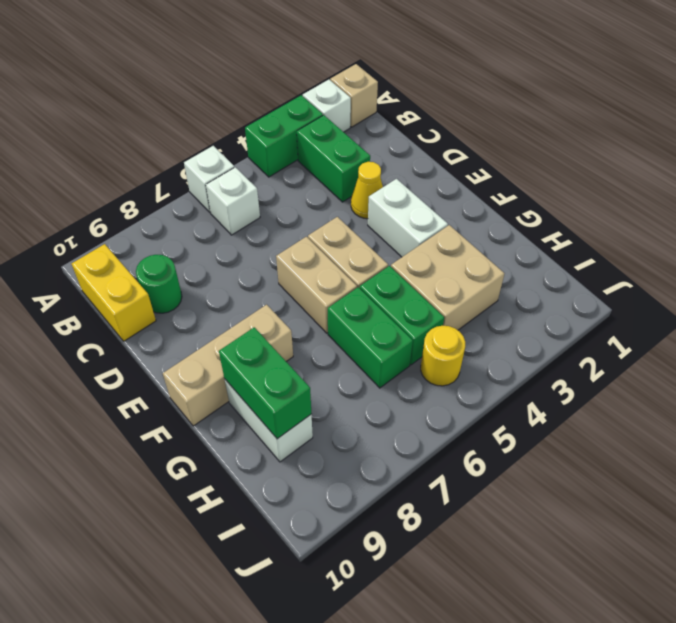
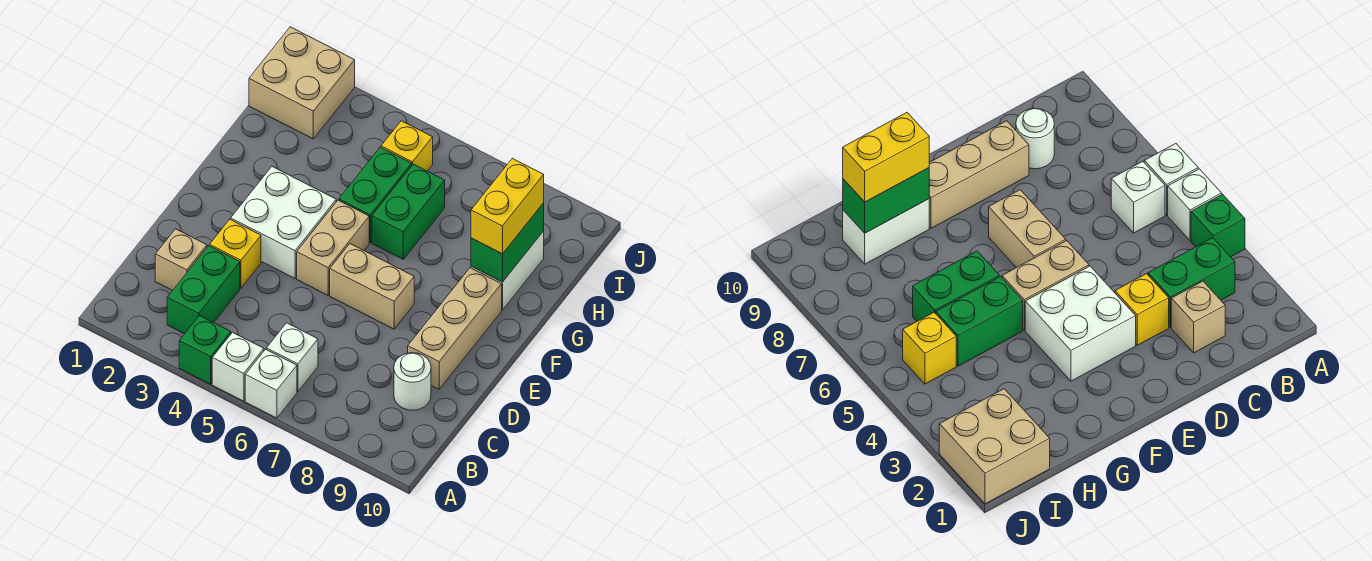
tan 1x1 brick [330,64,378,127] -> tan 1x1 brick moved to [155,229,207,291]
white 1x1 brick [303,80,351,132] -> white 1x1 brick moved to [212,332,264,401]
green 1x2 brick [245,95,323,177] -> green 1x1 brick [179,316,231,384]
yellow 1x2 brick [72,244,156,341] -> yellow 1x2 brick moved to [471,158,544,254]
green 1x1 round brick [136,255,182,313] -> white 1x1 round brick [394,353,431,410]
yellow 1x1 cone [351,162,383,219] -> yellow 1x1 brick [210,219,261,288]
white 1x2 brick [368,179,448,257] -> white 2x2 brick [231,167,336,278]
tan 1x2 brick [276,237,357,333] -> tan 1x2 brick turned to [330,244,414,329]
tan 1x3 brick [163,305,293,426] -> tan 1x3 brick turned to [408,268,502,389]
tan 2x2 brick [391,225,504,330] -> tan 2x2 brick moved to [249,27,355,139]
yellow 1x1 round brick [421,326,465,386] -> yellow 1x1 brick [381,121,433,171]

